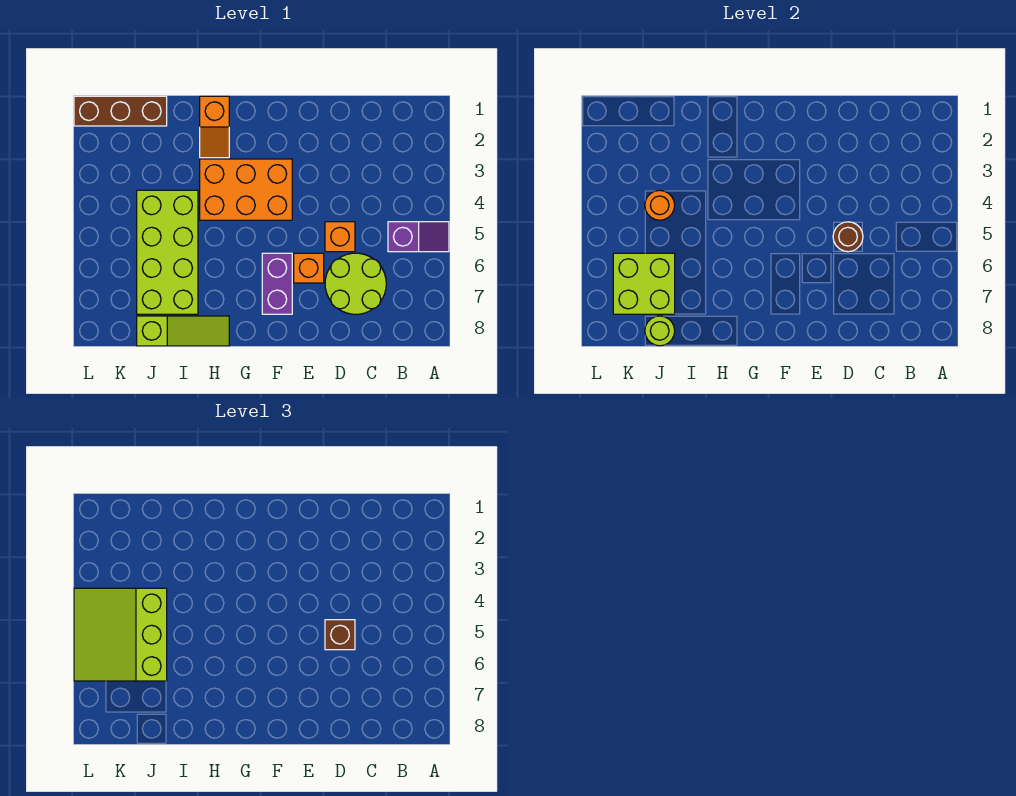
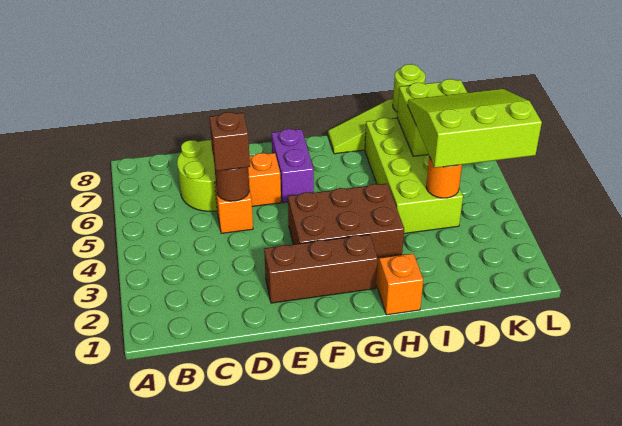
purple 1x2 slope [388,222,449,252] -> none
orange 2x3 brick [200,159,292,220] -> brown 2x3 brick [288,184,404,258]
brown 1x3 brick [74,96,167,126] -> brown 1x3 brick moved to [264,234,378,303]
lime 3x3 slope [74,588,167,681] -> lime 3x3 slope turned to [408,89,542,168]

